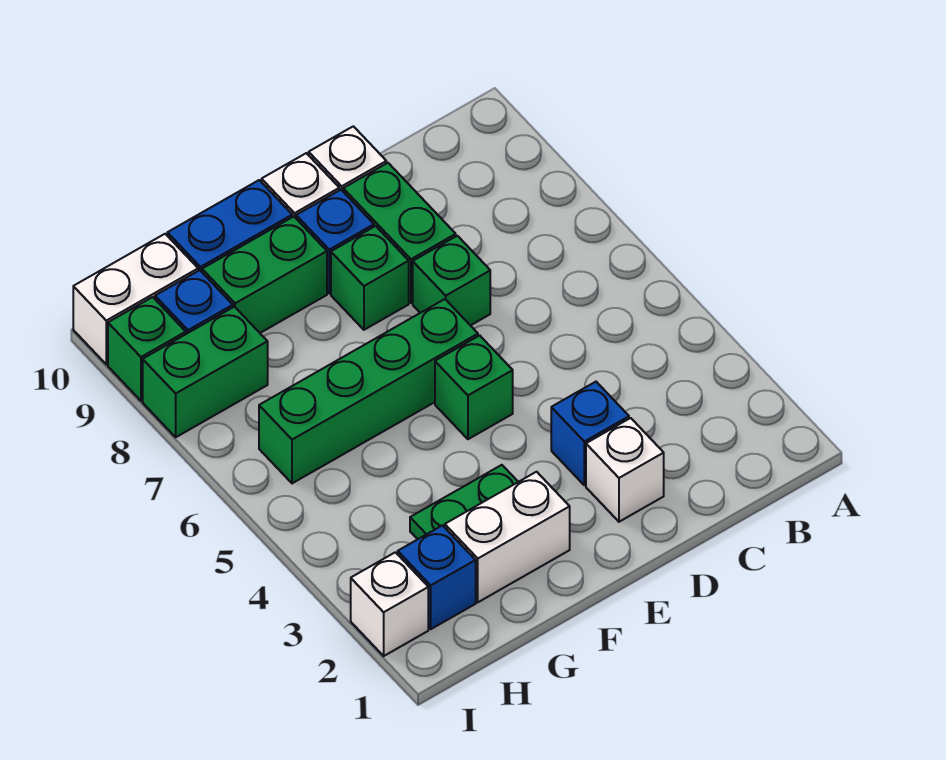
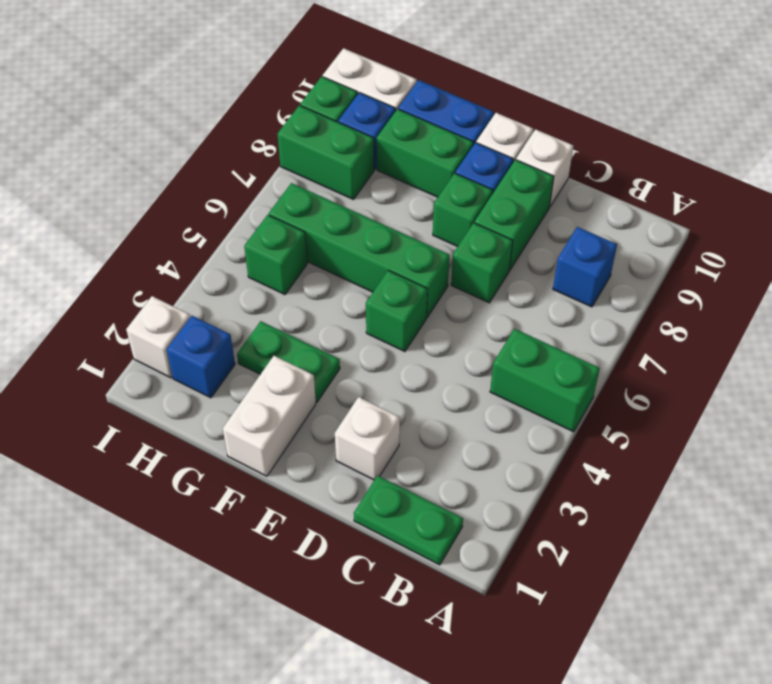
none -> green 1x2 brick [490,329,600,432]
none -> green 1x2 plate [354,476,463,565]
blue 1x1 brick [551,382,629,485] -> blue 1x1 brick moved to [553,227,617,307]
white 1x2 brick [445,472,570,602] -> white 1x2 brick turned to [223,356,316,476]
none -> green 1x1 brick [244,215,307,295]

